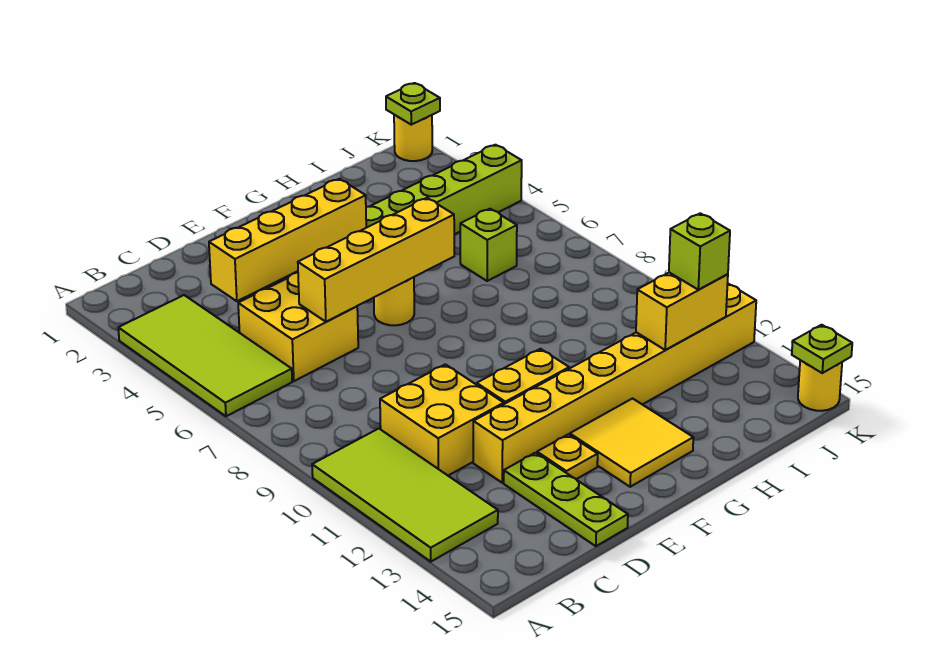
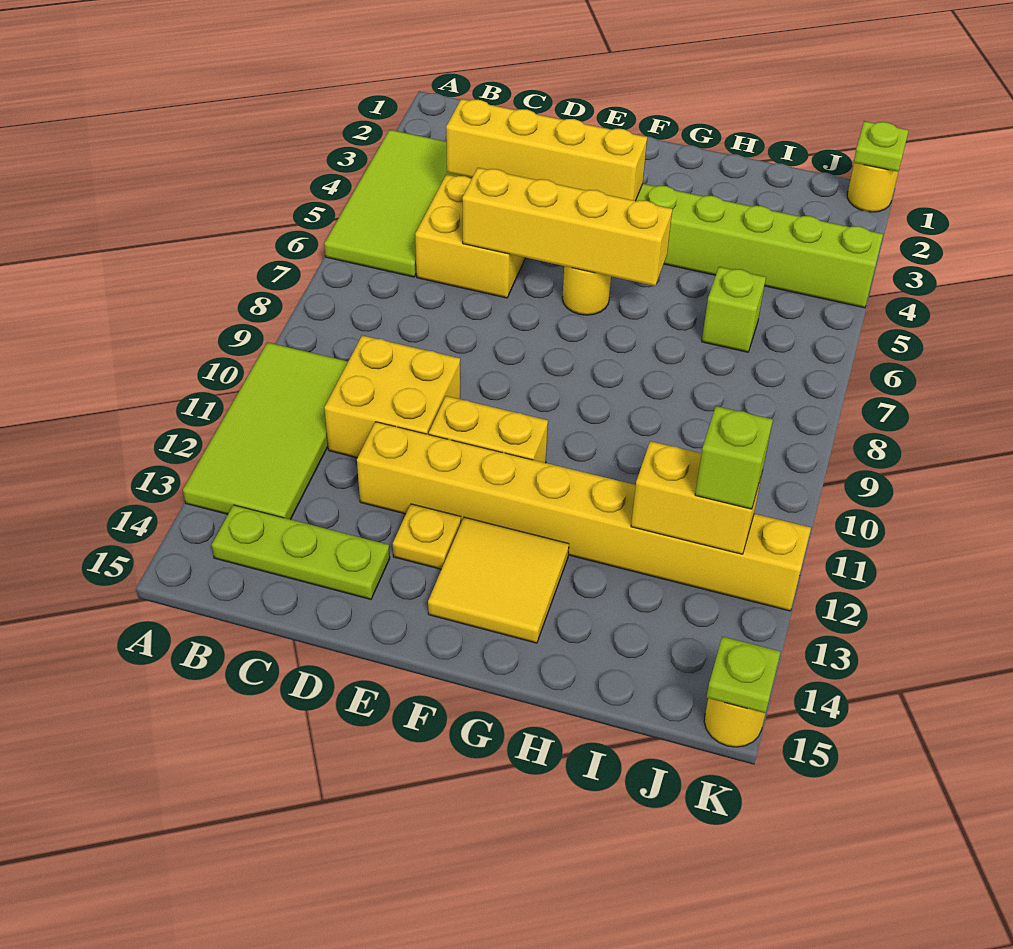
lime 1x3 plate [504,453,628,546] -> lime 1x3 plate turned to [212,505,390,599]

